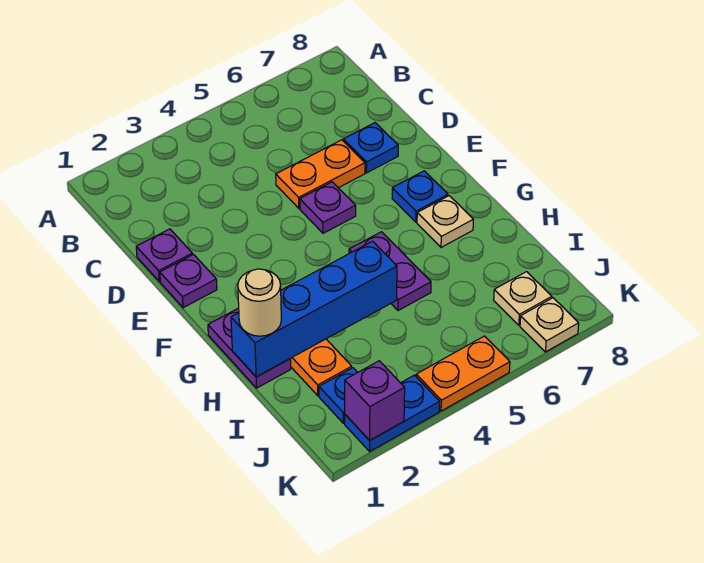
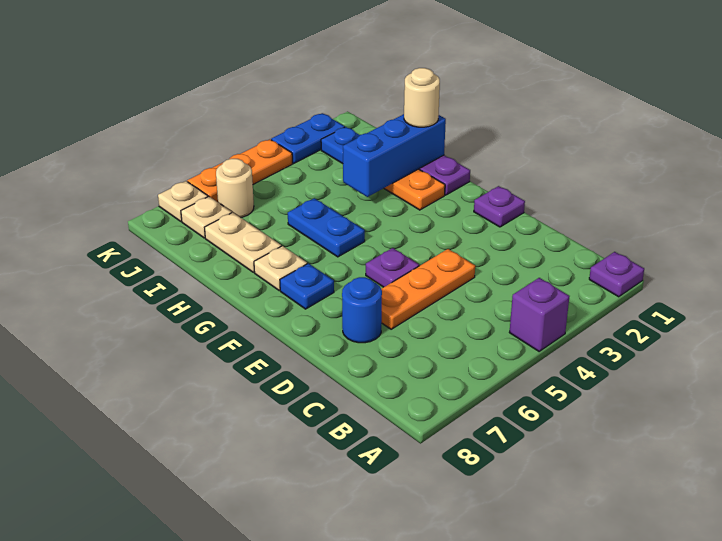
purple 1x1 plate [136,229,193,282] -> purple 1x1 plate moved to [589,252,644,297]
orange 1x2 plate [276,140,365,208] -> orange 1x3 plate [381,249,475,329]
blue 1x1 plate [343,123,398,173] -> blue 1x1 round brick [342,277,382,343]
purple 1x2 plate [349,232,431,311] -> blue 1x2 plate [288,198,365,257]
blue 1x4 brick [231,241,397,377] -> blue 1x3 brick [343,114,446,197]
none -> tan 1x2 plate [204,212,281,272]
none -> tan 1x1 round brick [216,159,254,218]
purple 1x1 brick [345,361,405,440] -> purple 1x1 brick moved to [509,278,570,351]
orange 1x2 plate [416,336,510,411] -> orange 1x3 plate [187,139,292,202]

